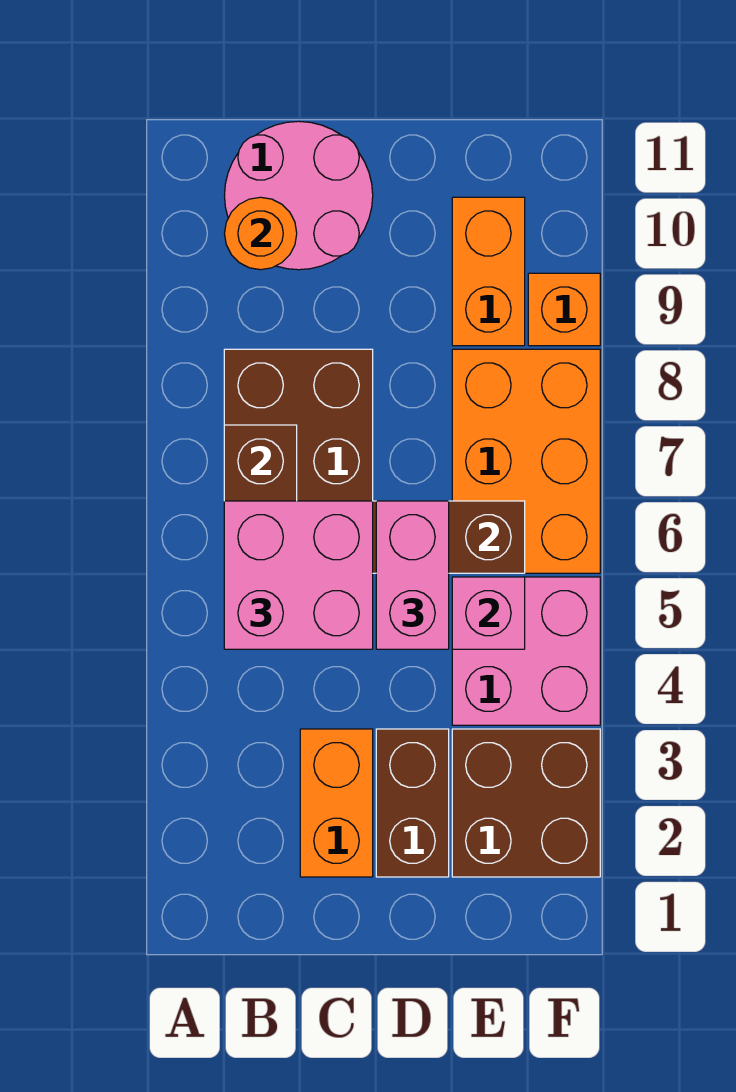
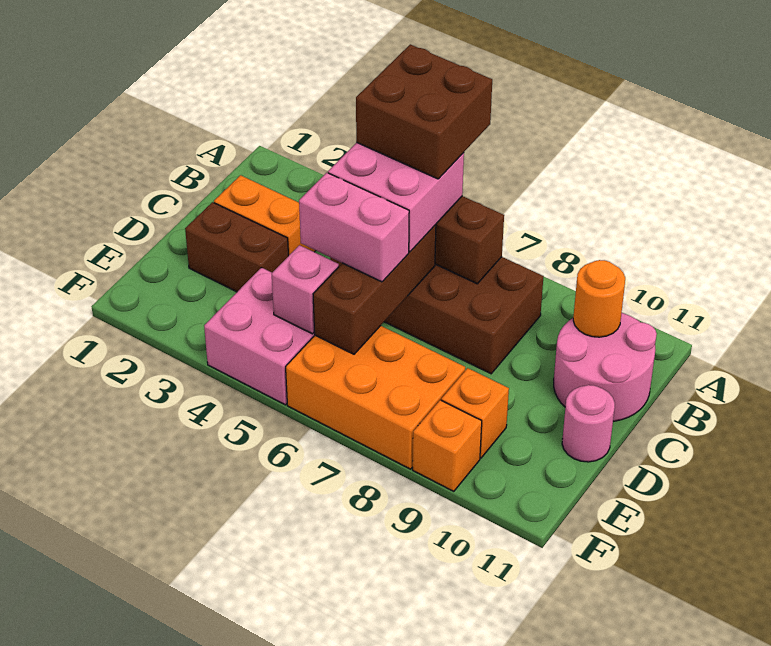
none -> pink 1x1 round brick [562,385,615,462]
brown 2x2 brick [452,729,600,877] -> brown 2x2 brick moved to [356,44,492,179]
orange 1x2 brick [452,197,525,346] -> orange 1x1 brick [441,368,509,458]

